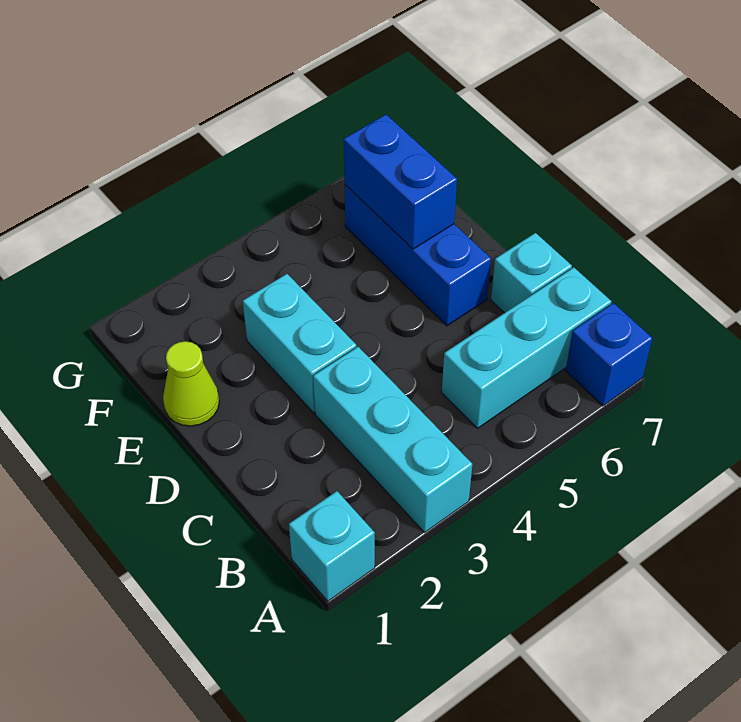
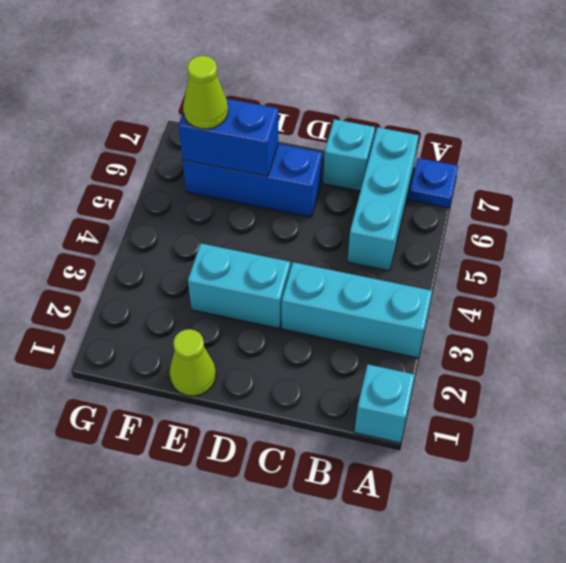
blue 1x1 brick [566,303,652,406] -> blue 1x1 plate [409,158,458,208]
none -> lime 1x1 cone [183,56,228,129]

